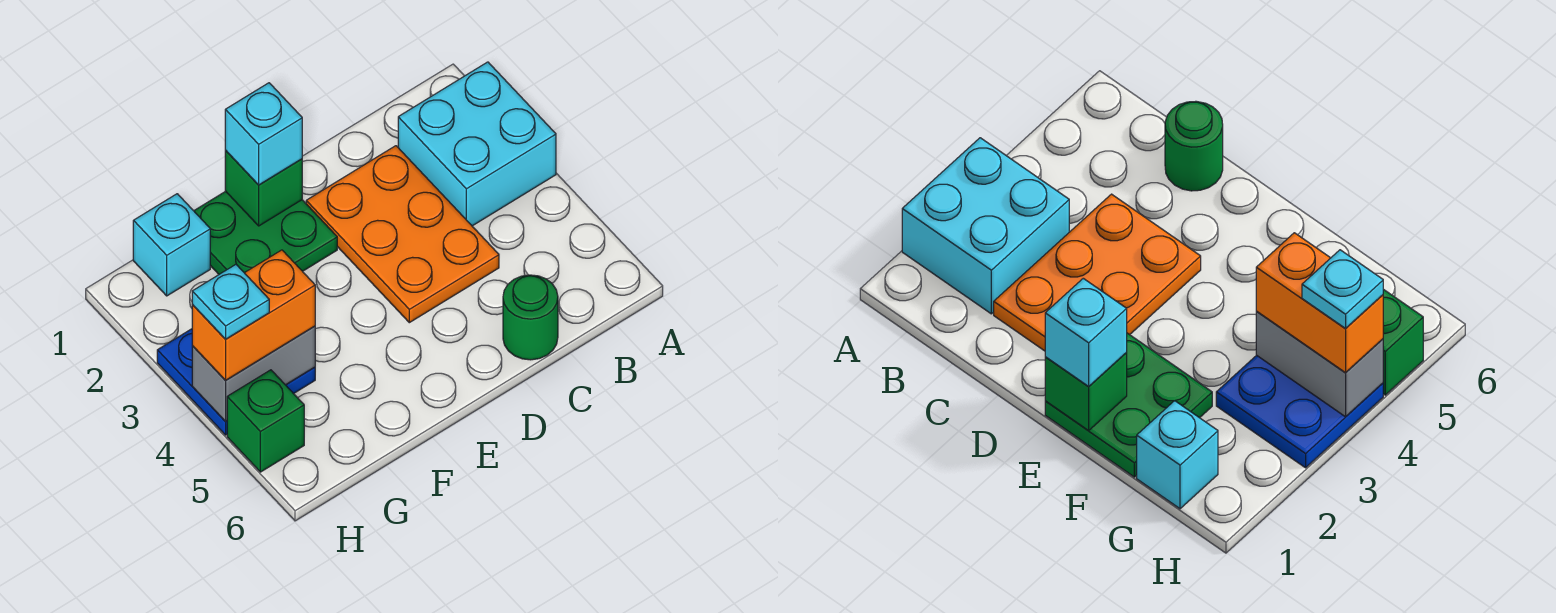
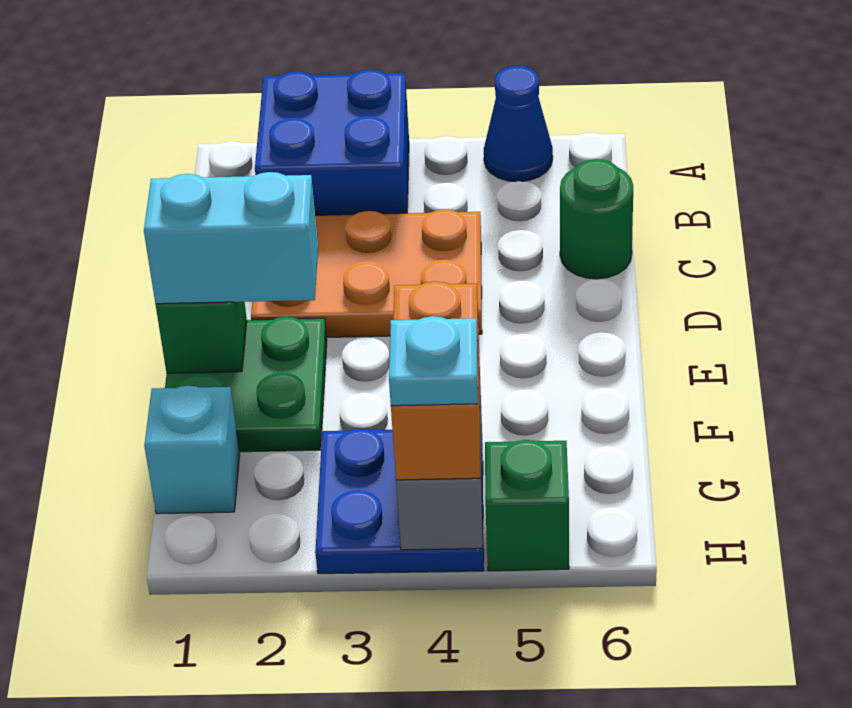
cyan 2x2 brick [398,62,556,226] -> blue 2x2 brick [255,70,409,215]
none -> blue 1x1 cone [484,66,553,182]
cyan 1x1 brick [225,83,302,185] -> cyan 1x2 brick [144,172,318,304]

